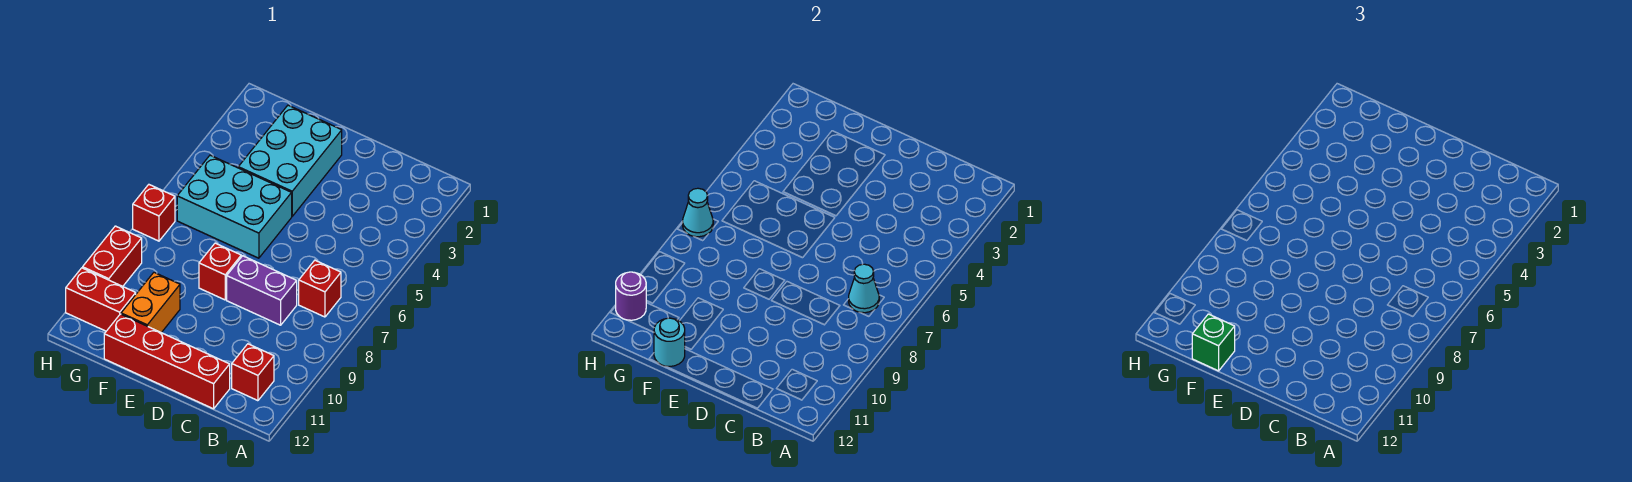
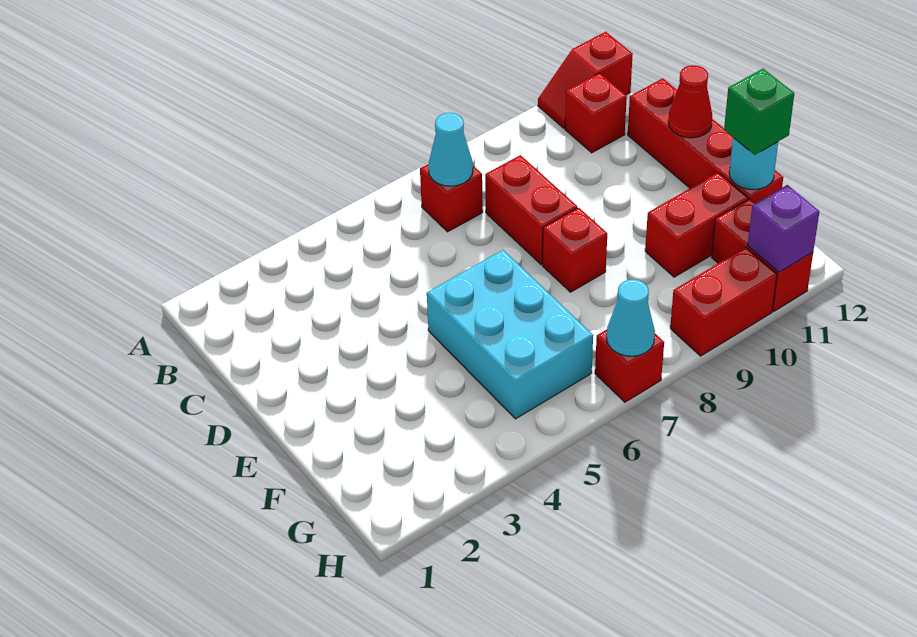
none -> red 1x2 slope [538,32,633,128]
purple 1x2 brick [227,256,297,325] -> red 1x2 brick [485,155,577,265]
none -> red 1x1 cone [668,65,712,138]
cyan 2x3 brick [238,105,342,216] -> none
orange 1x2 brick [121,272,180,333] -> red 1x2 brick [645,173,748,277]
purple 1x1 round brick [616,272,646,320] -> purple 1x1 brick [748,185,819,272]

